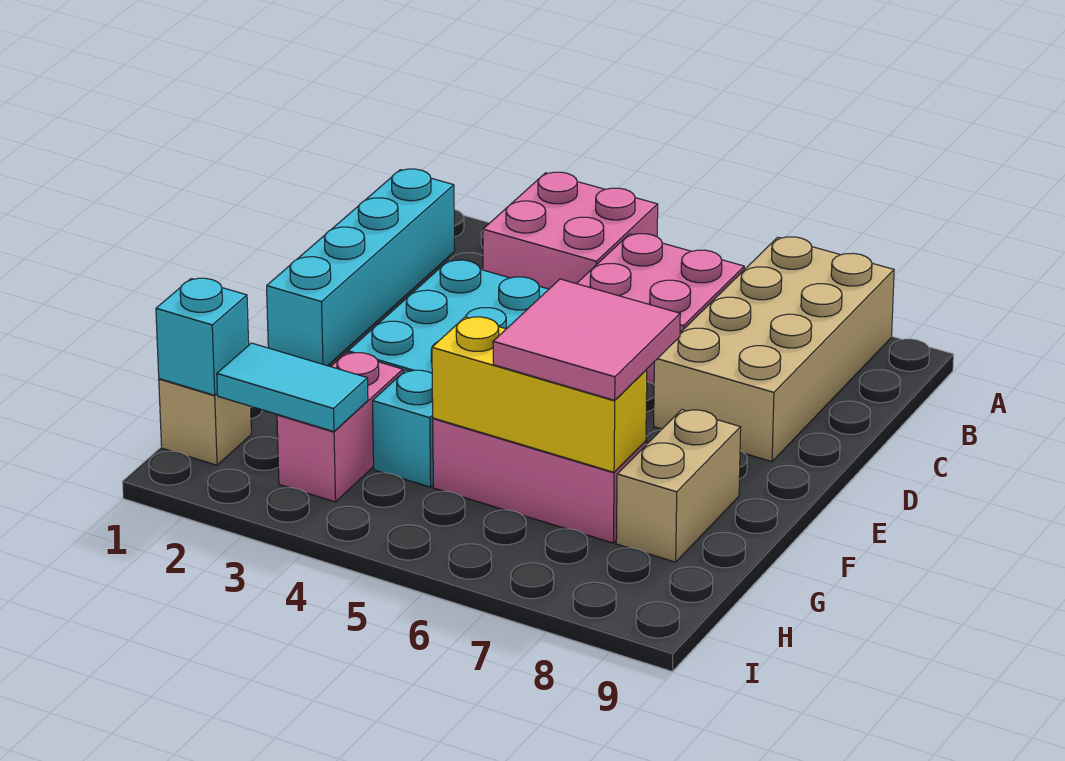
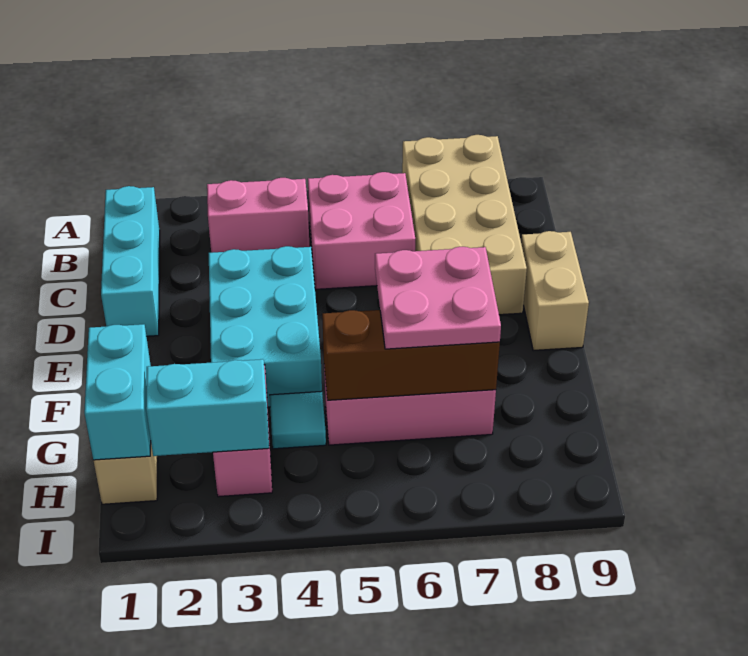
pink 2x2 brick [483,172,658,289] -> pink 1x2 brick [207,178,310,253]
cyan 1x4 brick [267,169,455,366] -> cyan 1x3 brick [101,186,160,336]
pink 2x2 tile [493,279,680,400] -> pink 2x2 plate [375,247,501,349]
tan 1x2 brick [616,410,741,562] -> tan 1x2 brick moved to [521,231,589,351]
cyan 1x1 brick [373,370,433,487] -> cyan 1x1 tile [270,391,326,449]
yellow 1x3 brick [432,317,647,472] -> brown 1x3 brick [322,310,500,400]
cyan 1x1 brick [156,278,249,395] -> cyan 1x2 brick [84,324,151,460]
cyan 1x2 tile [217,343,368,432] -> cyan 1x2 brick [146,359,269,456]

